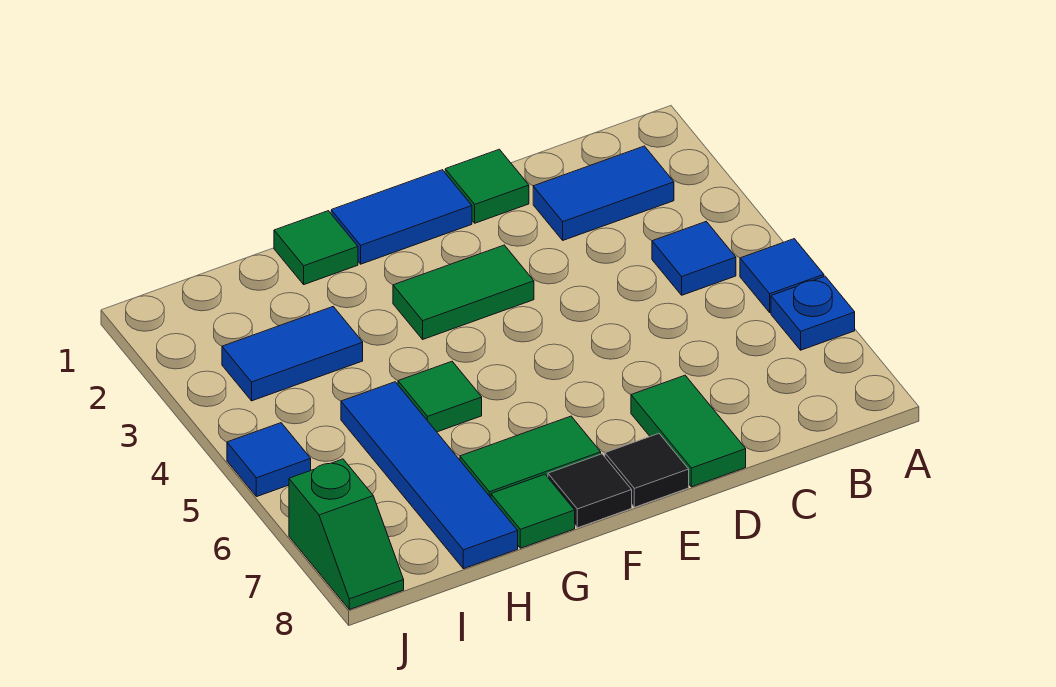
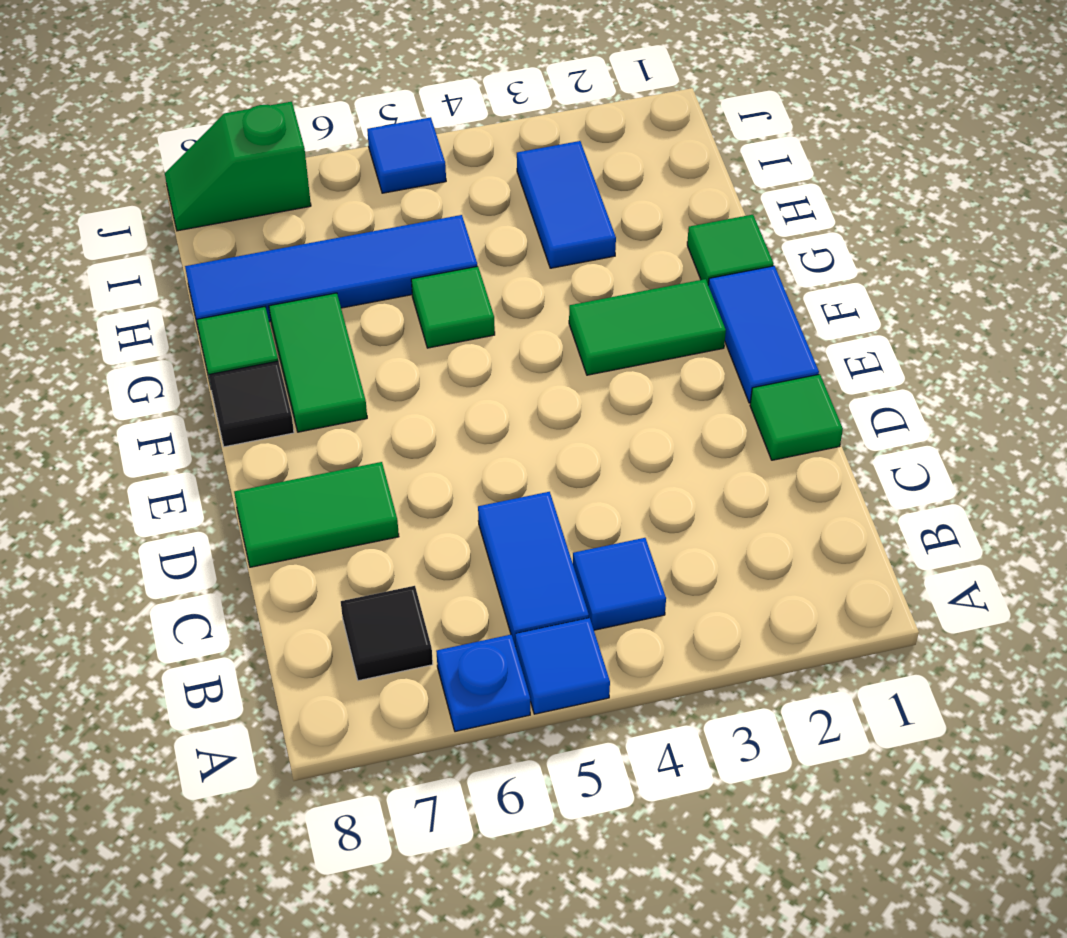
blue 1x2 tile [533,146,674,240] -> blue 1x2 tile moved to [478,492,589,647]
green 1x2 tile [393,245,534,339] -> green 1x2 tile turned to [569,279,726,375]
black 1x1 tile [605,434,689,507] -> black 1x1 tile moved to [341,586,433,681]

